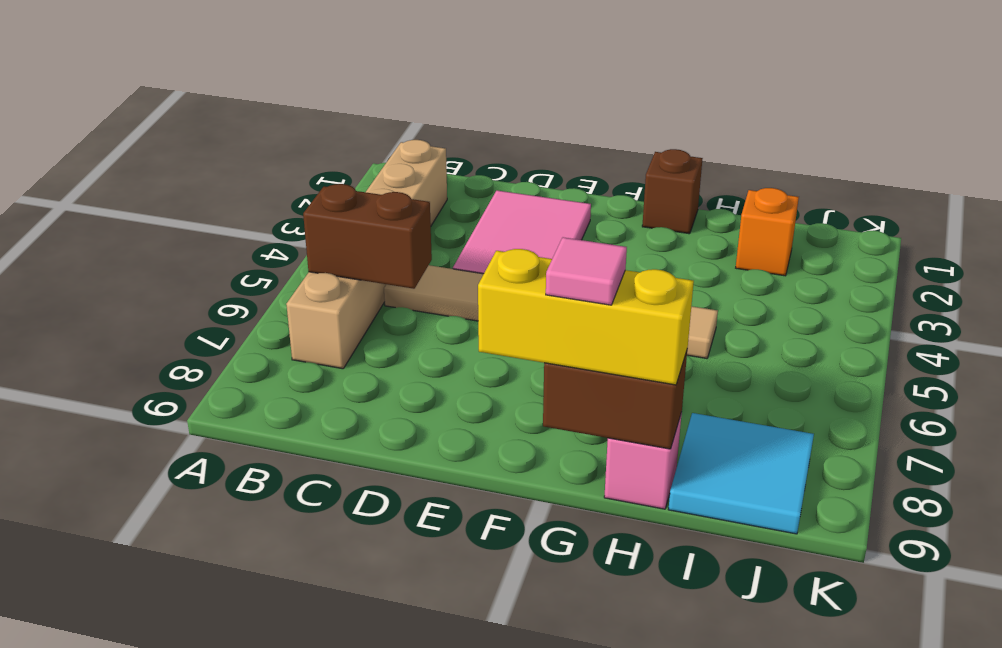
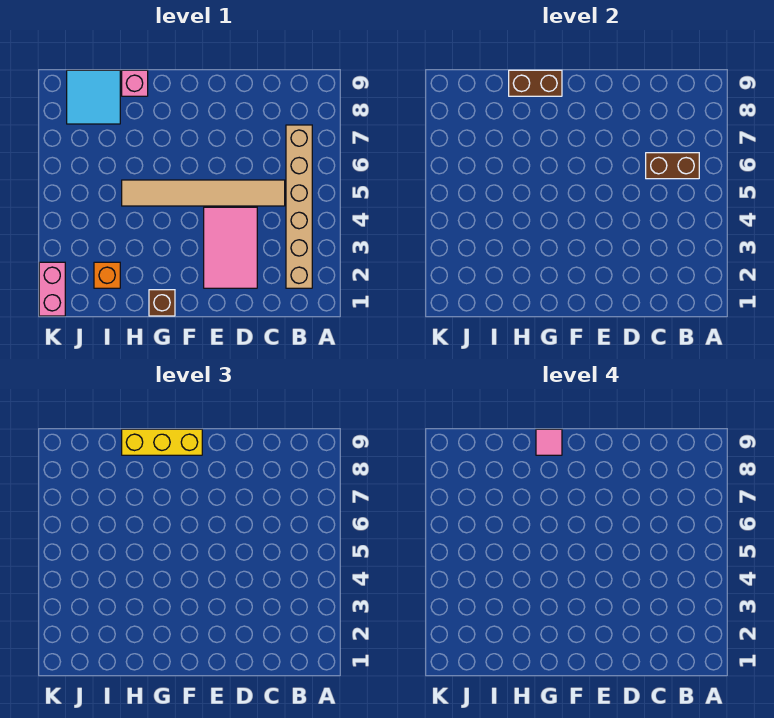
none -> pink 1x2 brick [39,262,65,316]

